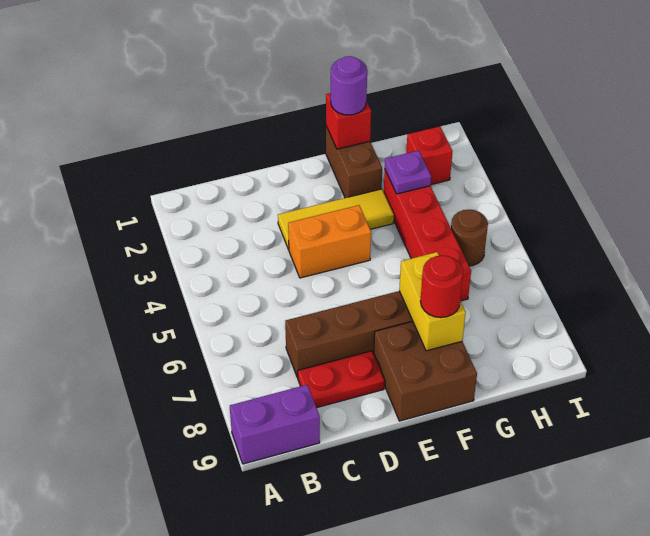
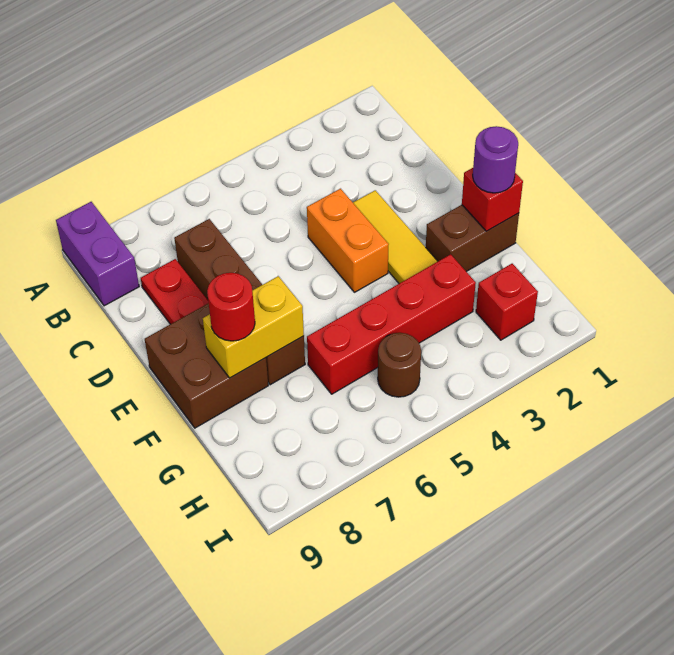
purple 1x1 plate [385,151,431,194] -> none

